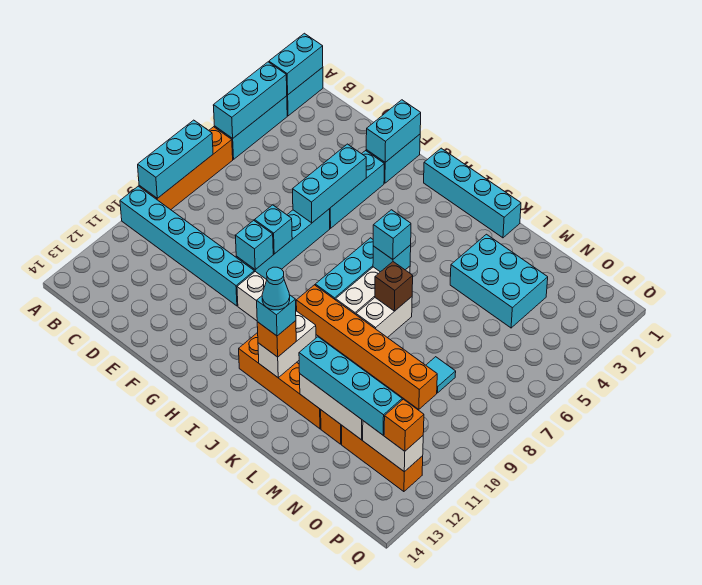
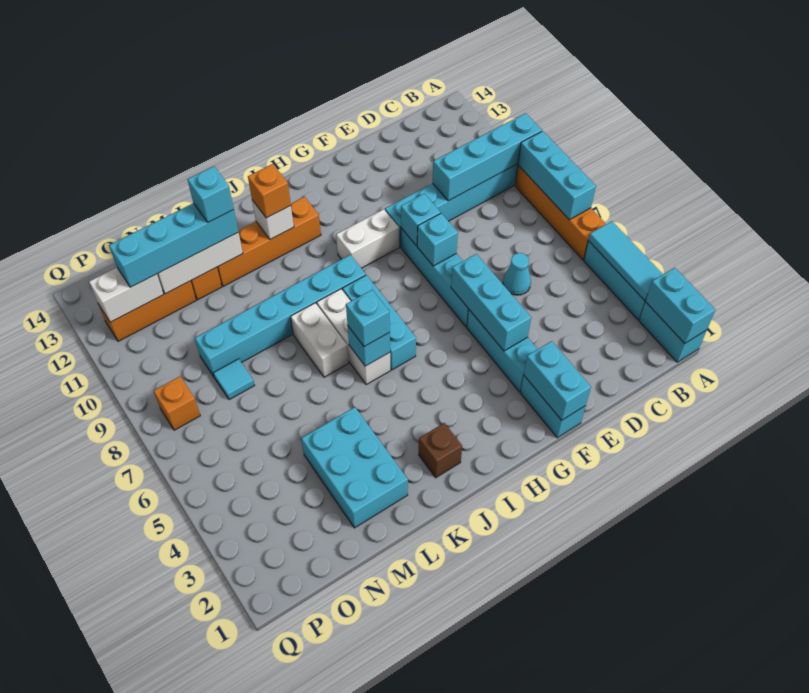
cyan 1x3 brick [213,62,287,138] -> cyan 1x3 tile [588,221,663,300]
cyan 1x4 brick [424,148,521,238] -> cyan 1x4 brick moved to [433,113,542,201]
orange 1x6 brick [296,285,437,409] -> cyan 1x6 brick [195,255,366,377]
white 1x2 brick [258,311,316,377] -> white 1x1 brick [252,200,294,239]
cyan 1x1 brick [257,295,296,336] -> cyan 1x1 brick moved to [188,166,234,222]
cyan 1x1 cone [262,267,290,310] -> cyan 1x1 cone moved to [503,253,531,295]
brown 1x1 brick [375,262,413,311] -> brown 1x1 brick moved to [419,423,462,478]
cyan 2x3 brick [450,234,548,328] -> cyan 2x3 brick turned to [301,407,408,528]
orange 1x1 brick [384,399,424,451] -> orange 1x1 brick moved to [154,376,200,430]

